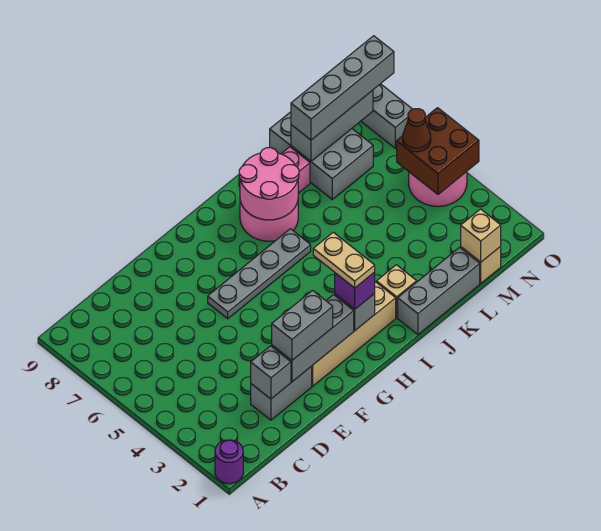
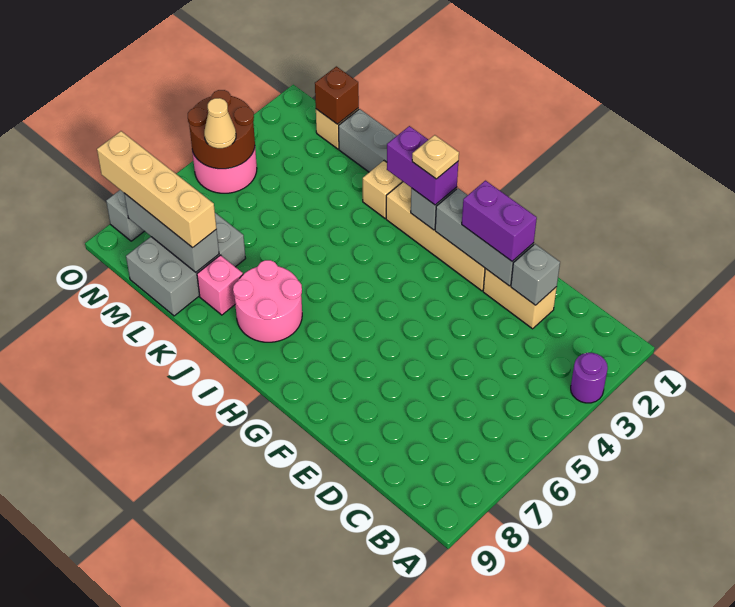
purple 1x1 round brick [215,440,243,484] -> purple 1x1 round brick moved to [571,353,608,403]
grey 1x2 brick [251,366,312,420] -> tan 1x2 brick [483,269,557,329]
grey 1x2 brick [272,290,333,360] -> purple 1x2 brick [462,181,537,261]
grey 1x4 plate [208,229,311,319] -> none
purple 1x1 brick [335,272,375,309] -> purple 1x2 brick [387,126,458,205]
tan 1x2 plate [313,232,375,288] -> tan 1x1 plate [412,135,459,179]
pink 2x2 round brick [239,148,299,220] -> none
grey 1x4 brick [291,36,394,140] -> tan 1x4 brick [97,131,217,248]
tan 1x1 brick [461,209,501,262] -> brown 1x1 brick [315,66,359,124]
brown 2x2 brick [397,108,479,194] -> brown 2x2 round brick [188,90,255,169]
brown 1x1 cone [403,109,431,152] -> tan 1x1 cone [204,98,236,148]

